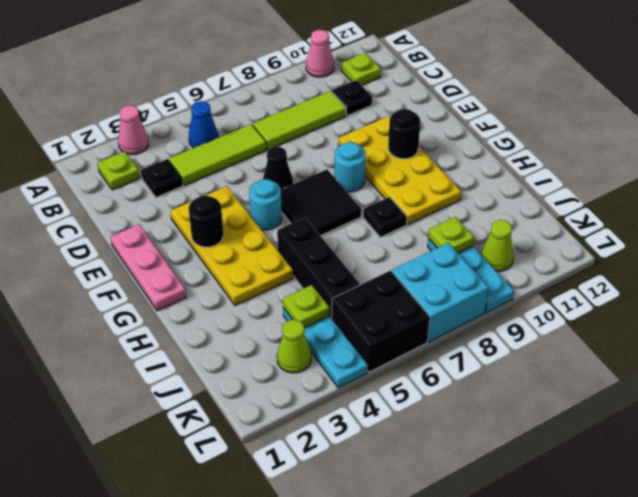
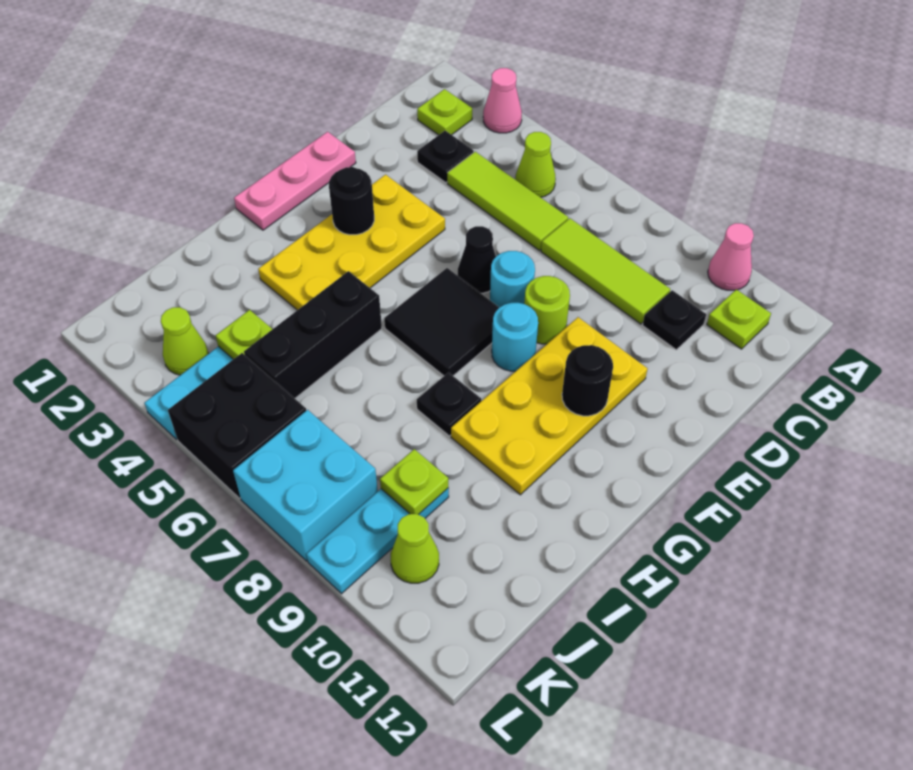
blue 1x1 cone [189,101,218,148] -> lime 1x1 cone [515,132,556,197]
none -> lime 1x1 round brick [524,276,570,344]
cyan 1x1 round brick [249,179,282,230] -> cyan 1x1 round brick moved to [490,251,535,307]

